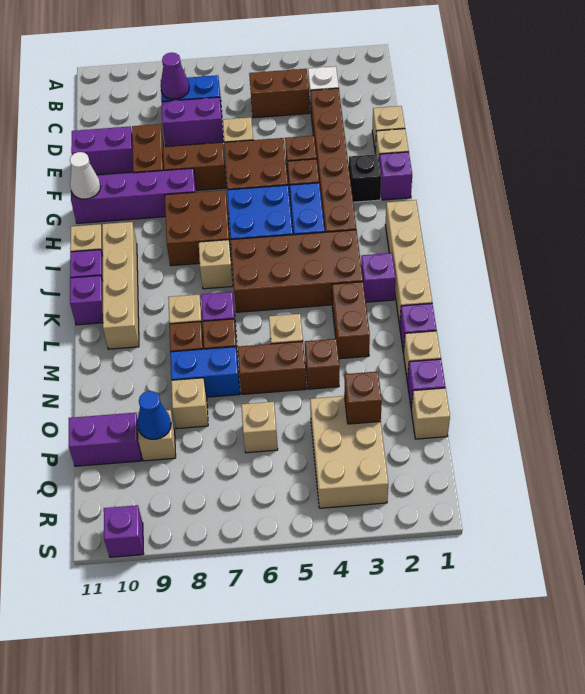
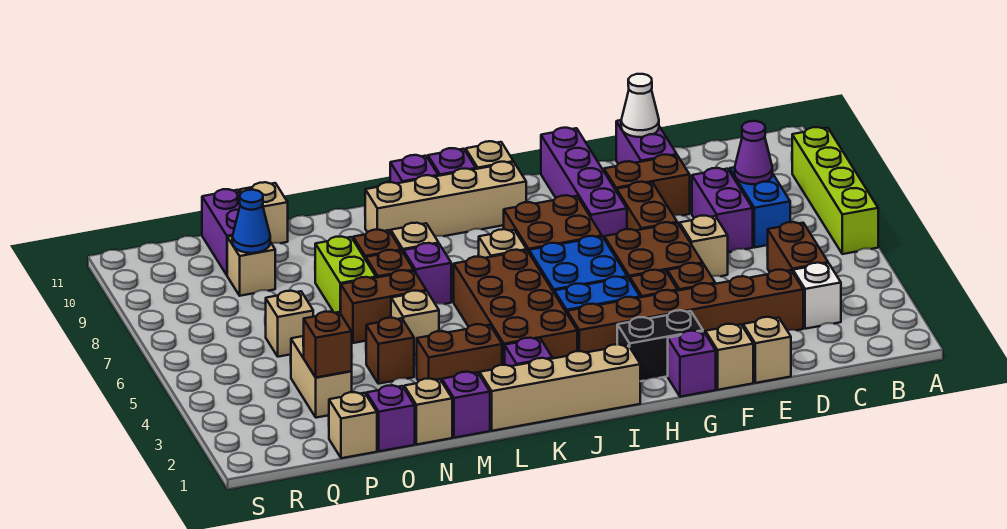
none -> lime 1x4 brick [792,127,878,254]
black 1x1 brick [349,154,381,202] -> black 1x2 brick [617,310,703,381]
white 1x1 cone [70,152,101,199] -> white 1x1 cone moved to [621,74,659,137]
brown 1x2 brick [238,341,306,394] -> brown 1x2 brick turned to [340,270,426,343]
blue 1x2 brick [170,347,240,397] -> lime 1x2 brick [315,237,376,313]
tan 1x1 brick [171,378,208,429] -> tan 1x1 brick moved to [240,182,288,243]
tan 2x3 brick [310,396,388,508] -> tan 1x2 brick [291,336,352,418]
purple 1x1 brick [104,505,144,557] -> none

